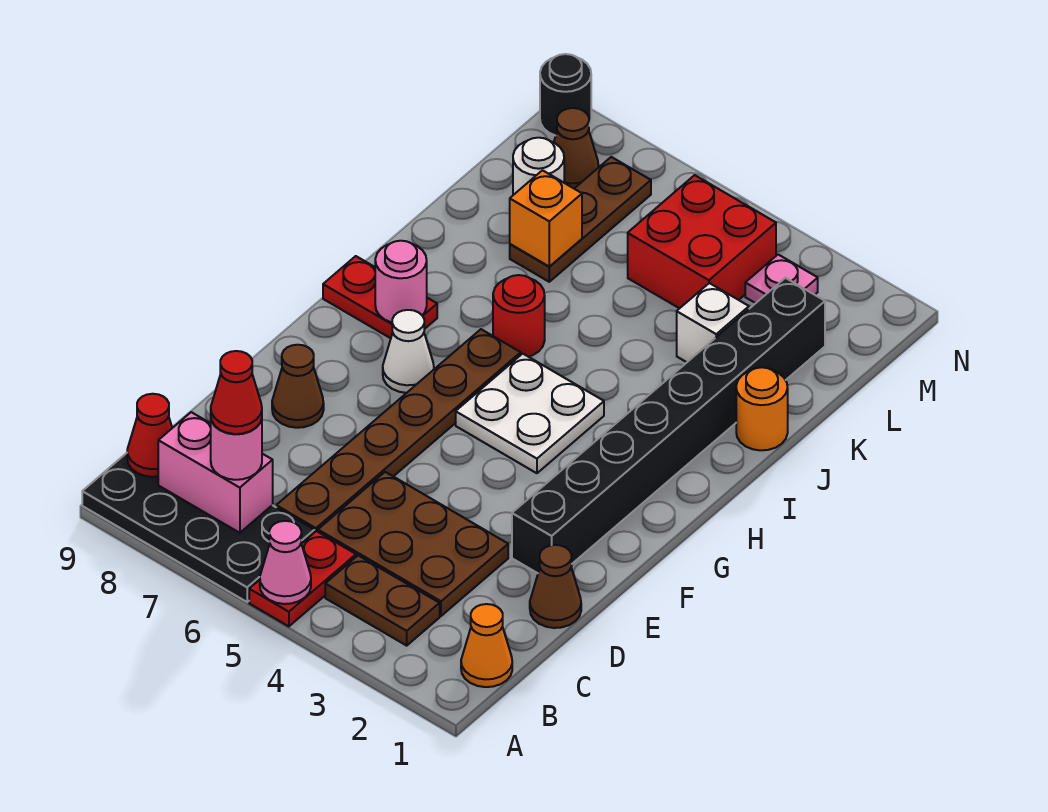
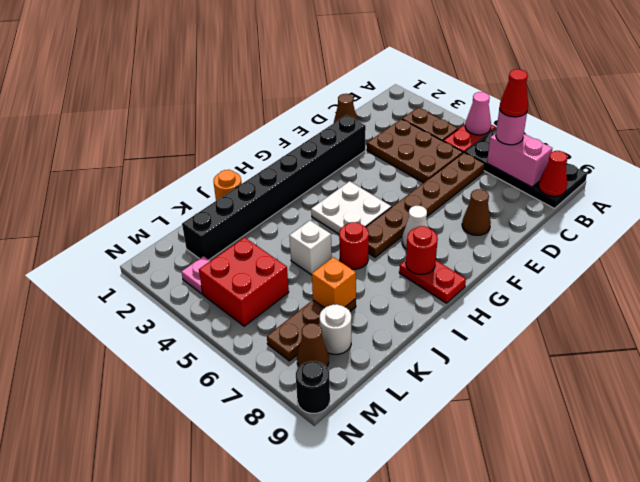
orange 1x1 cone [461,604,512,687] -> none
pink 1x1 round brick [375,241,427,322] -> red 1x1 round brick [406,226,438,275]
white 1x1 brick [677,283,749,362] -> white 1x1 brick moved to [289,221,332,275]

